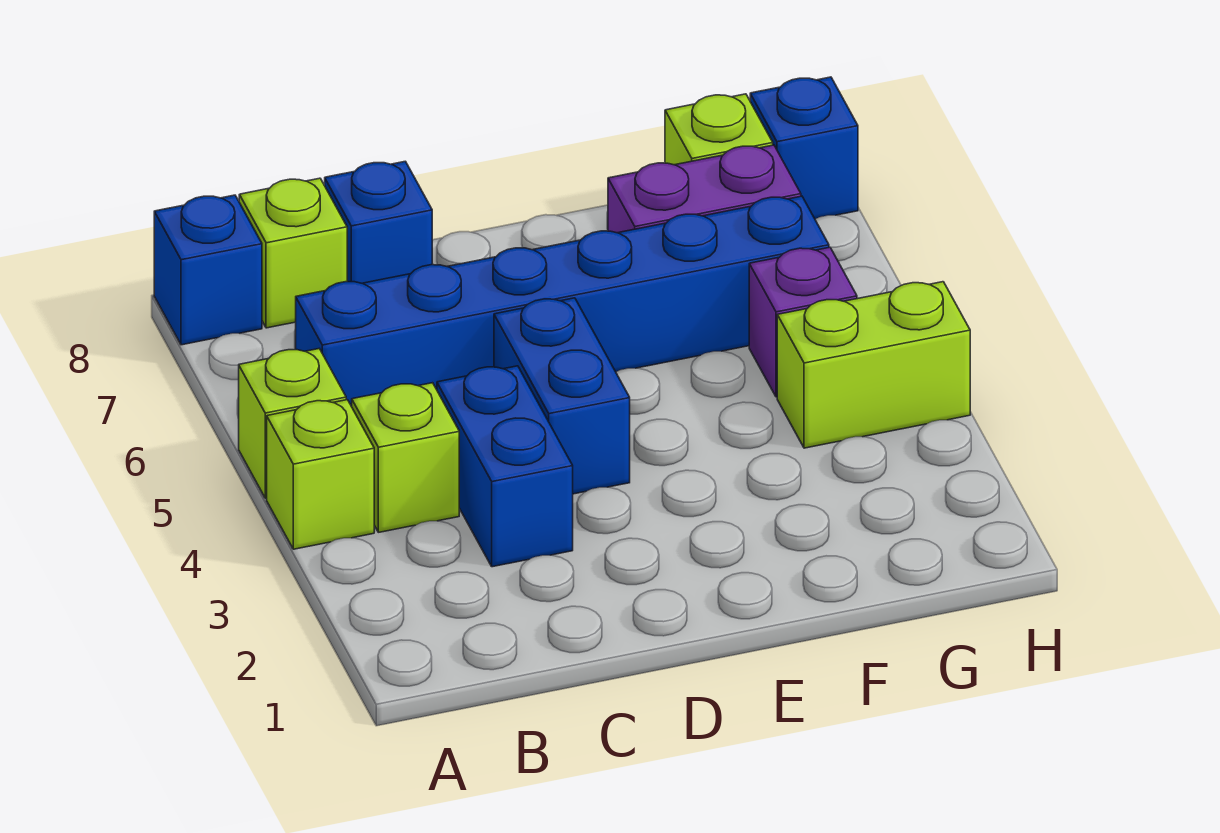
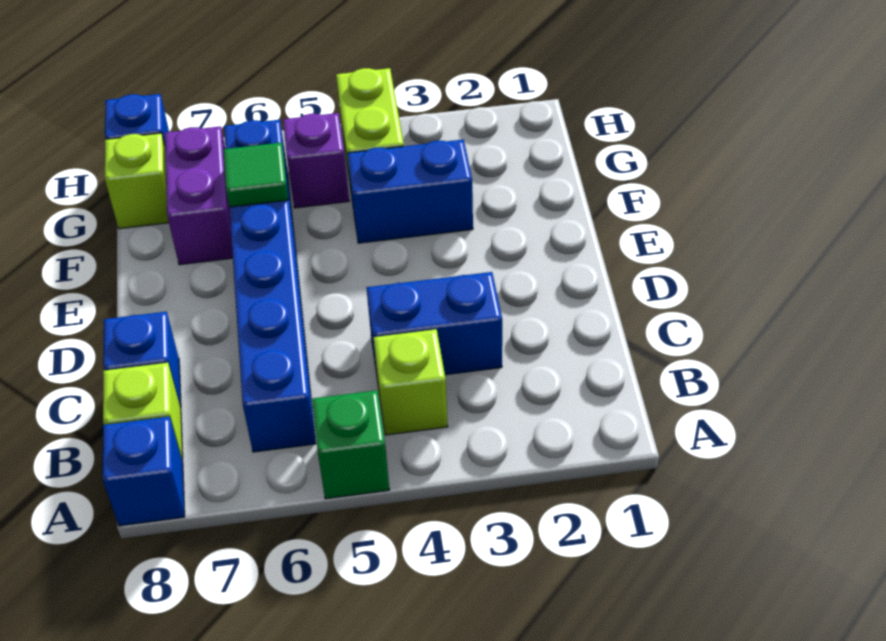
lime 1x1 brick [267,400,374,549] -> none
lime 1x1 brick [239,349,346,498] -> green 1x1 brick [312,390,390,499]
blue 1x2 brick [494,298,630,494] -> blue 1x2 brick moved to [347,140,473,243]
none -> green 1x1 tile [223,143,288,207]

